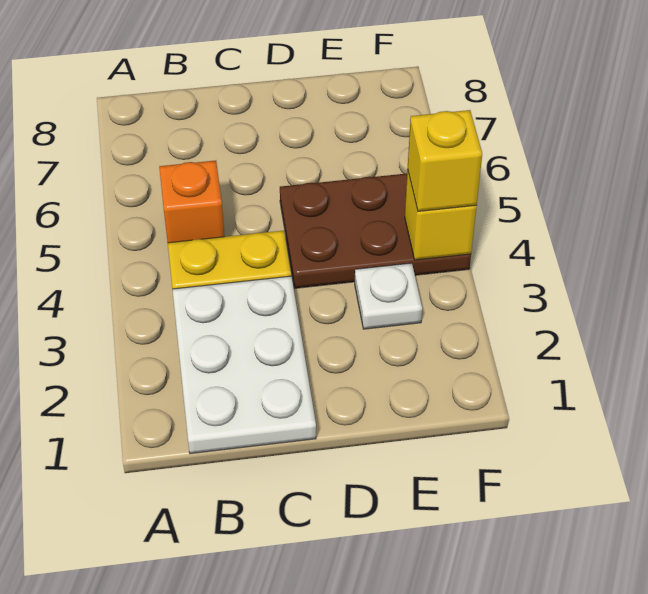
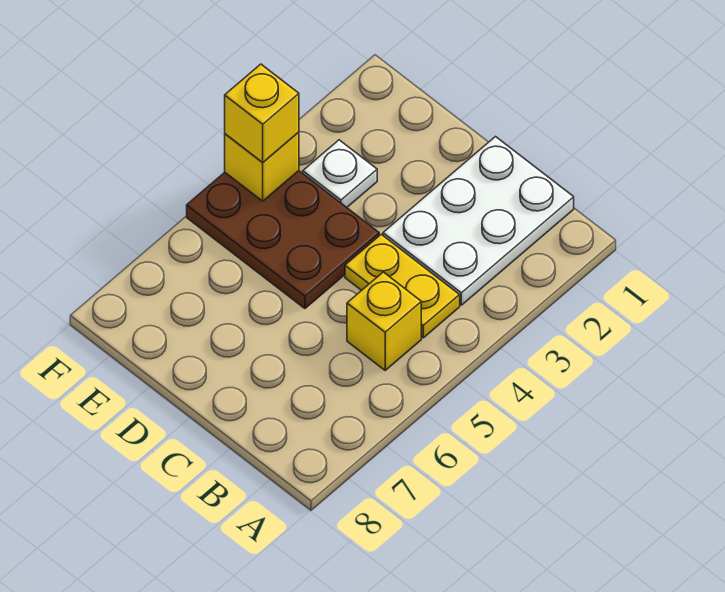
orange 1x1 brick [159,161,224,243] -> yellow 1x1 brick [347,272,421,370]

